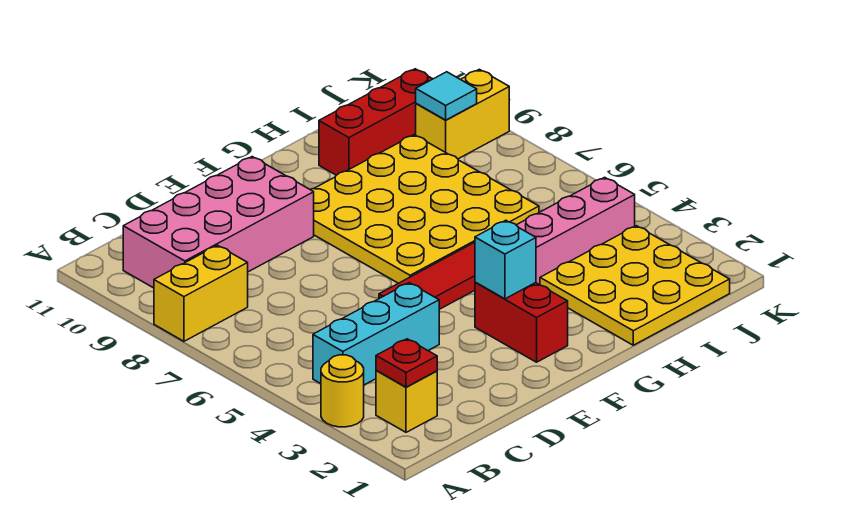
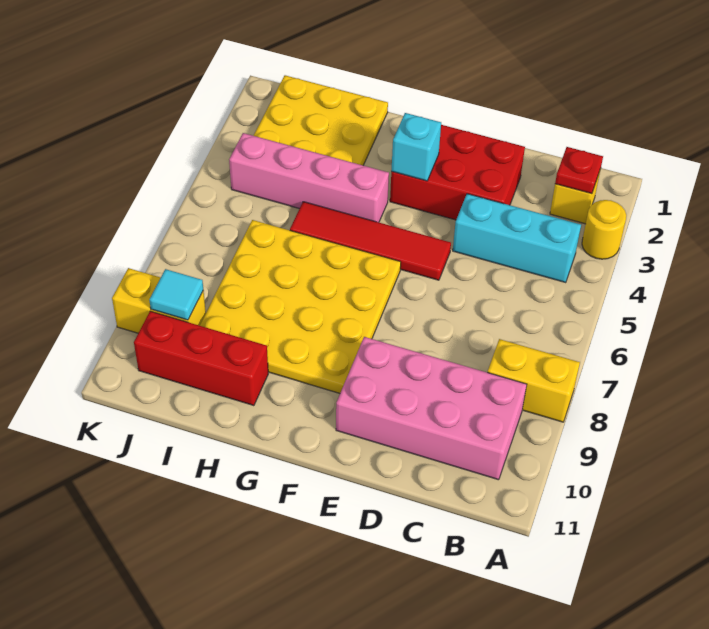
red 1x2 brick [475,282,568,362] -> red 2x3 brick [390,125,525,220]

